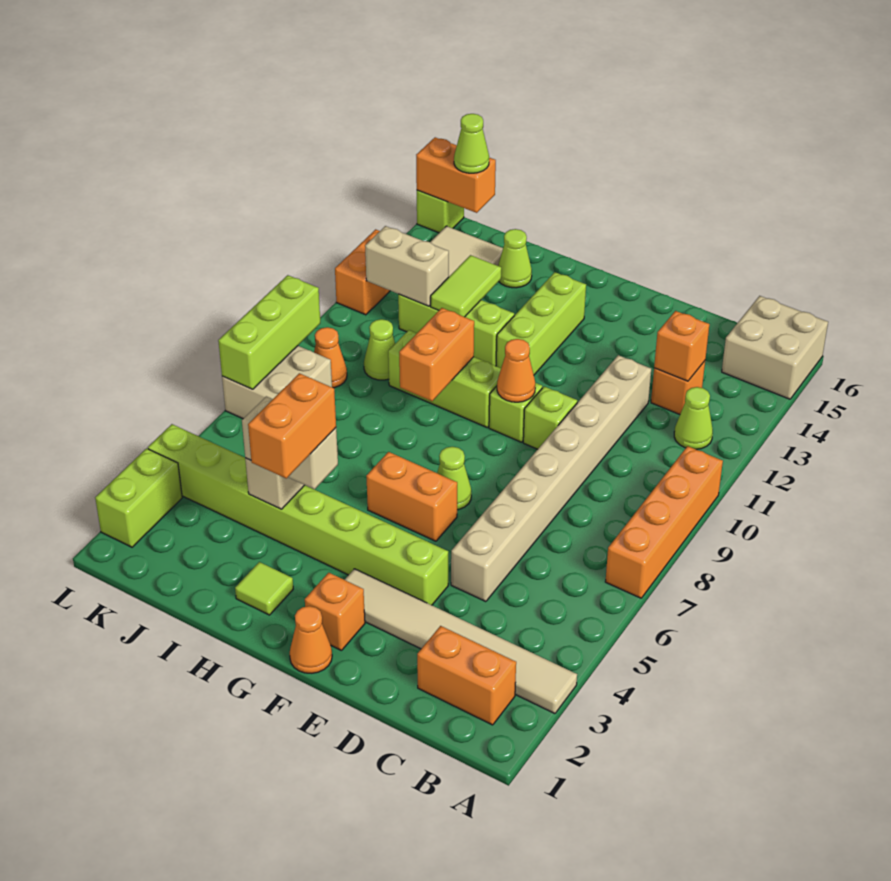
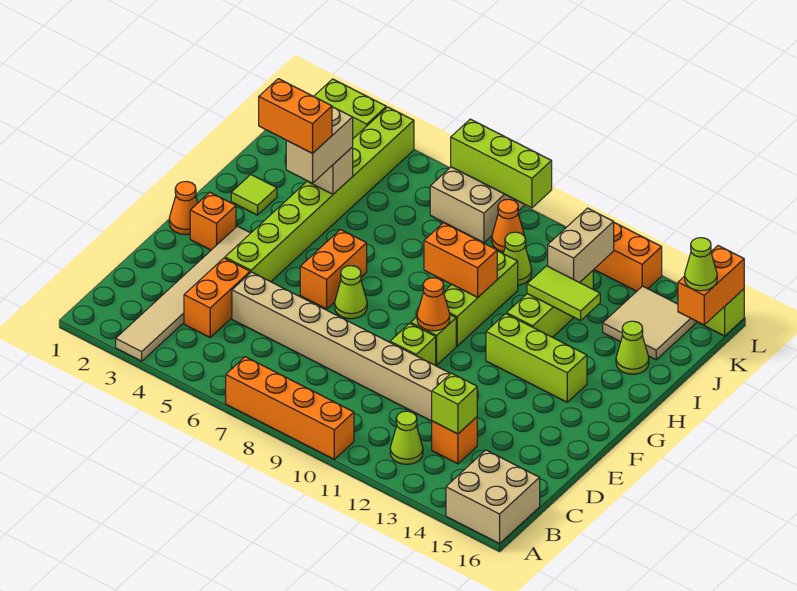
orange 1x2 brick [417,626,516,725] -> orange 1x2 brick moved to [184,258,250,337]
orange 1x1 brick [654,311,709,381] -> lime 1x1 brick [432,373,477,434]

